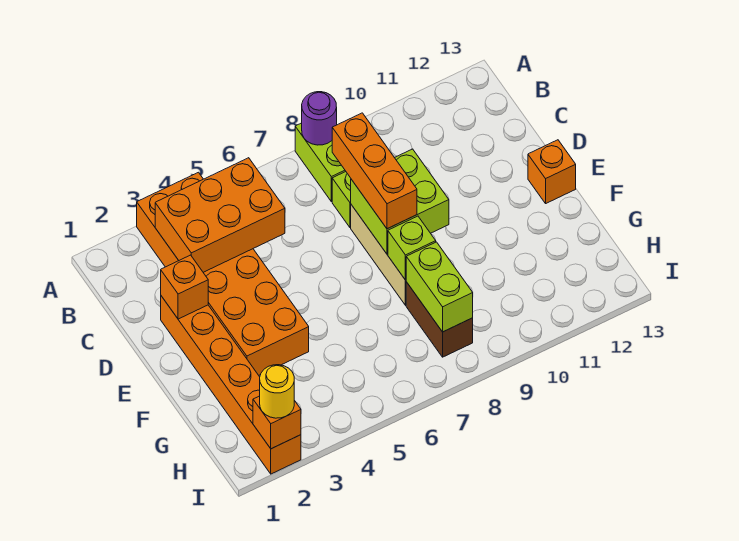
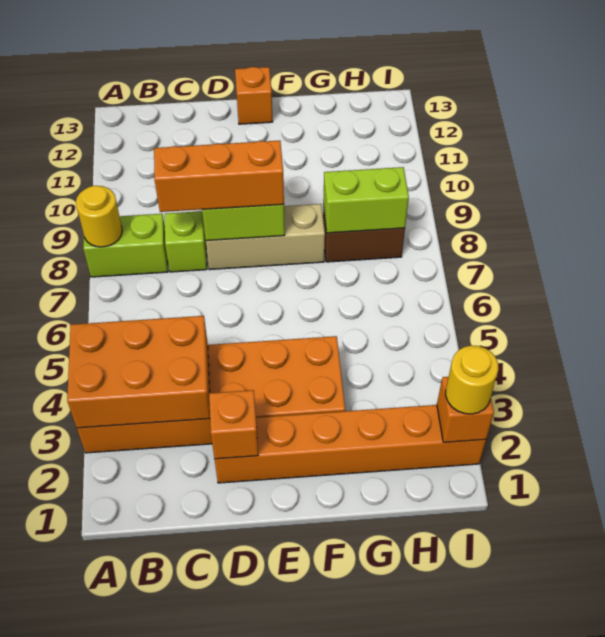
purple 1x1 round brick [302,92,337,145] -> yellow 1x1 round brick [76,186,122,247]
orange 2x3 brick [155,158,285,272] -> orange 2x3 brick turned to [67,316,210,428]
lime 1x1 brick [388,216,436,280] -> none

